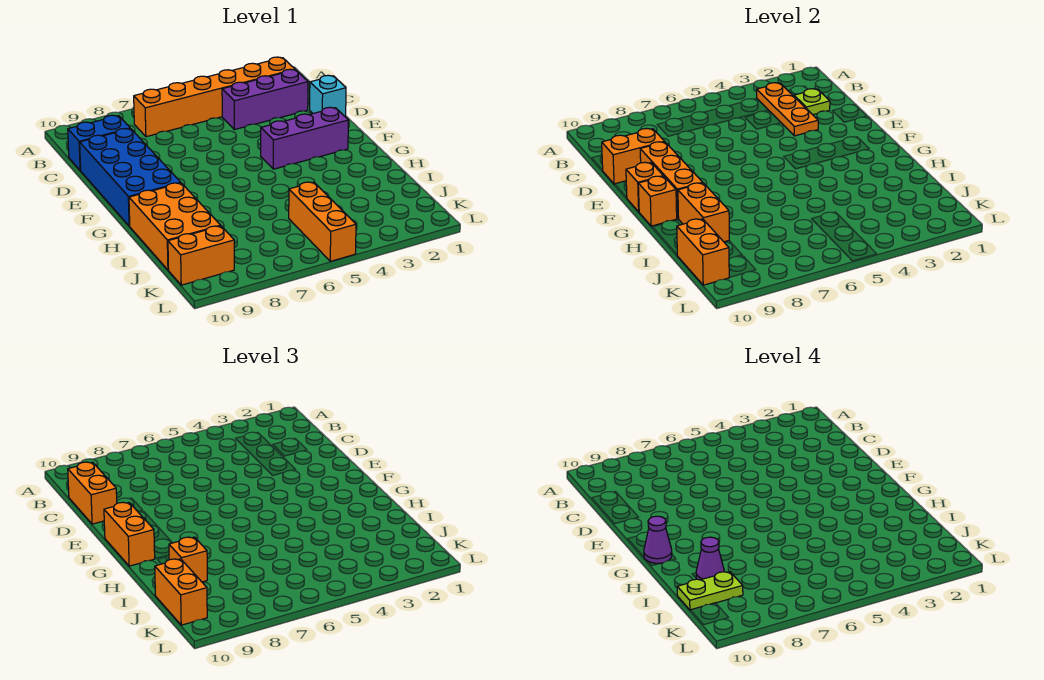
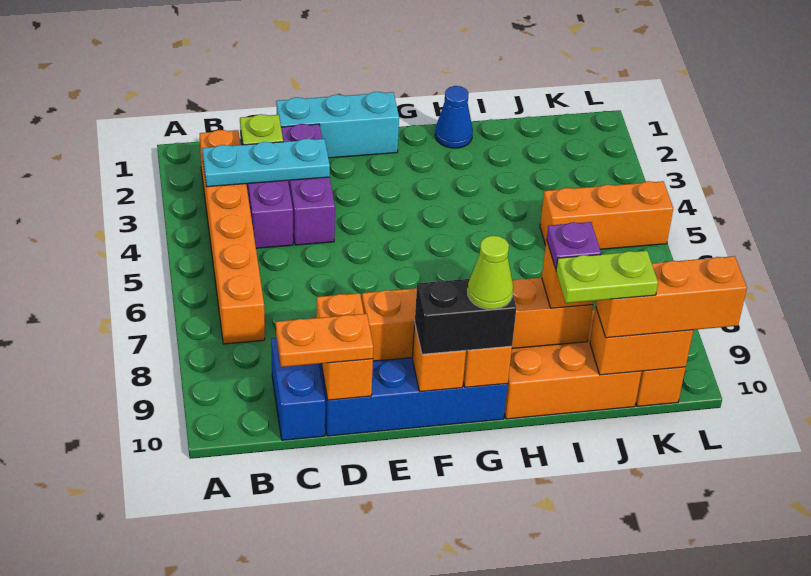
orange 1x3 plate [757,83,818,136] -> cyan 1x3 plate [202,139,330,187]
orange 1x2 brick [68,462,117,524] -> orange 1x2 plate [276,314,373,367]
cyan 1x1 brick [310,75,346,116] -> cyan 1x3 brick [276,92,399,158]
purple 1x3 brick [261,107,348,169] -> purple 1x3 brick moved to [281,124,335,245]
orange 1x2 brick [104,502,155,566] -> black 1x2 brick [415,279,516,354]
purple 1x1 cone [644,516,672,563] -> lime 1x1 cone [468,236,513,309]
none -> blue 1x1 cone [435,86,473,148]
purple 1x1 cone [696,537,724,580] -> purple 1x1 plate [547,222,601,269]
lime 1x2 plate [677,572,743,610] -> lime 1x2 plate turned to [556,251,658,303]
orange 1x2 brick [155,559,207,625] -> orange 1x3 brick [596,256,747,338]

